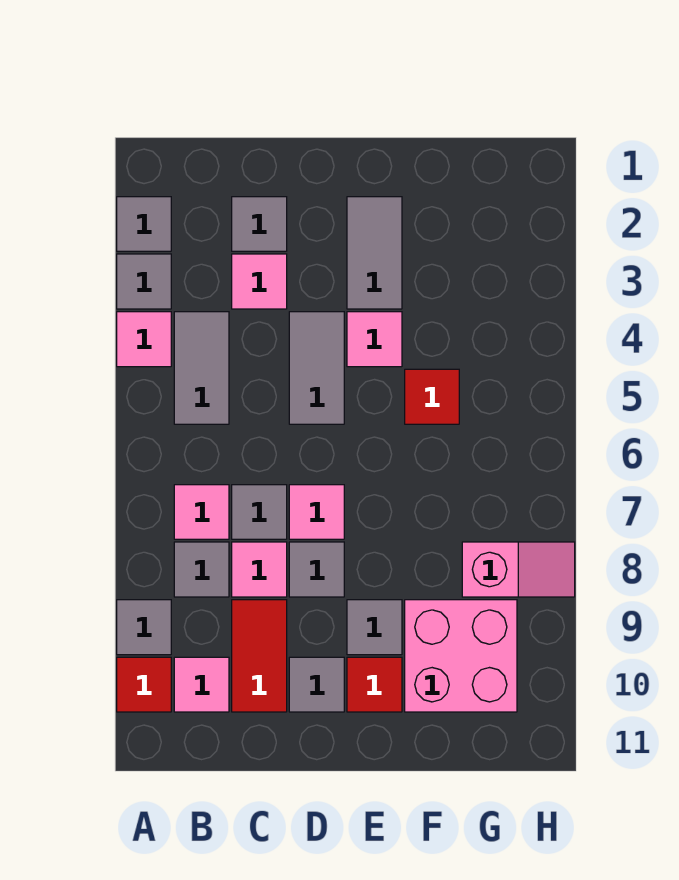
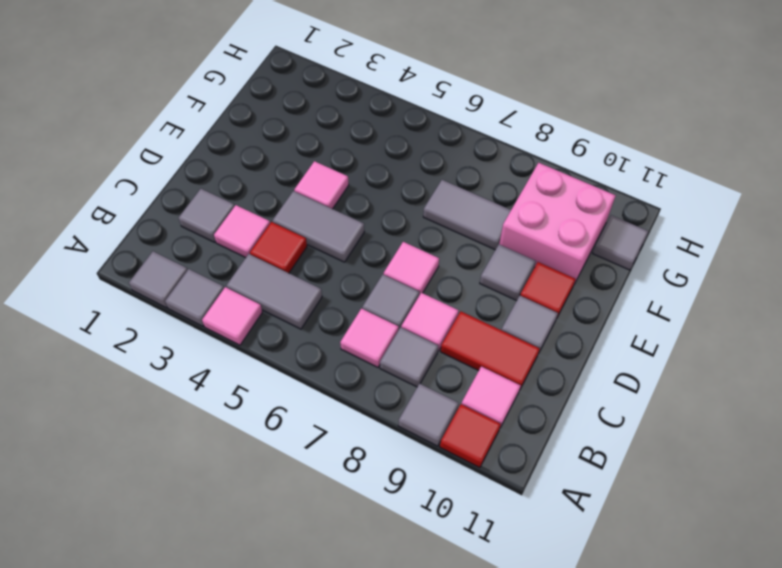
grey 1x1 tile [289,542,344,597] -> grey 1x1 tile moved to [593,215,648,270]
grey 1x2 tile [347,197,402,309] -> grey 1x2 tile moved to [423,180,511,250]
red 1x1 tile [405,369,459,424] -> red 1x1 tile moved to [250,222,307,273]
pink 1x2 slope [462,542,575,597] -> none

